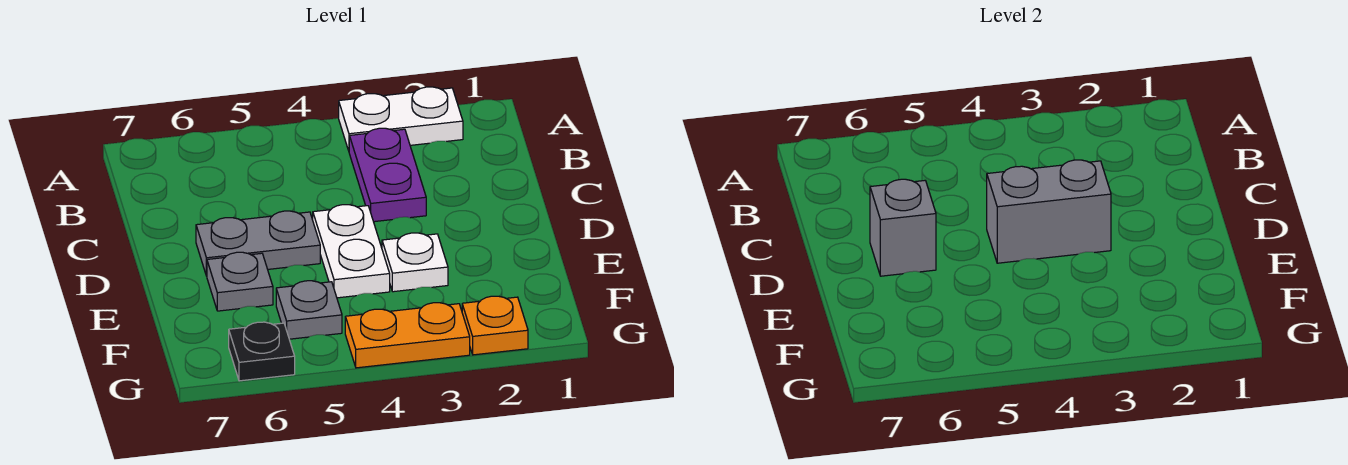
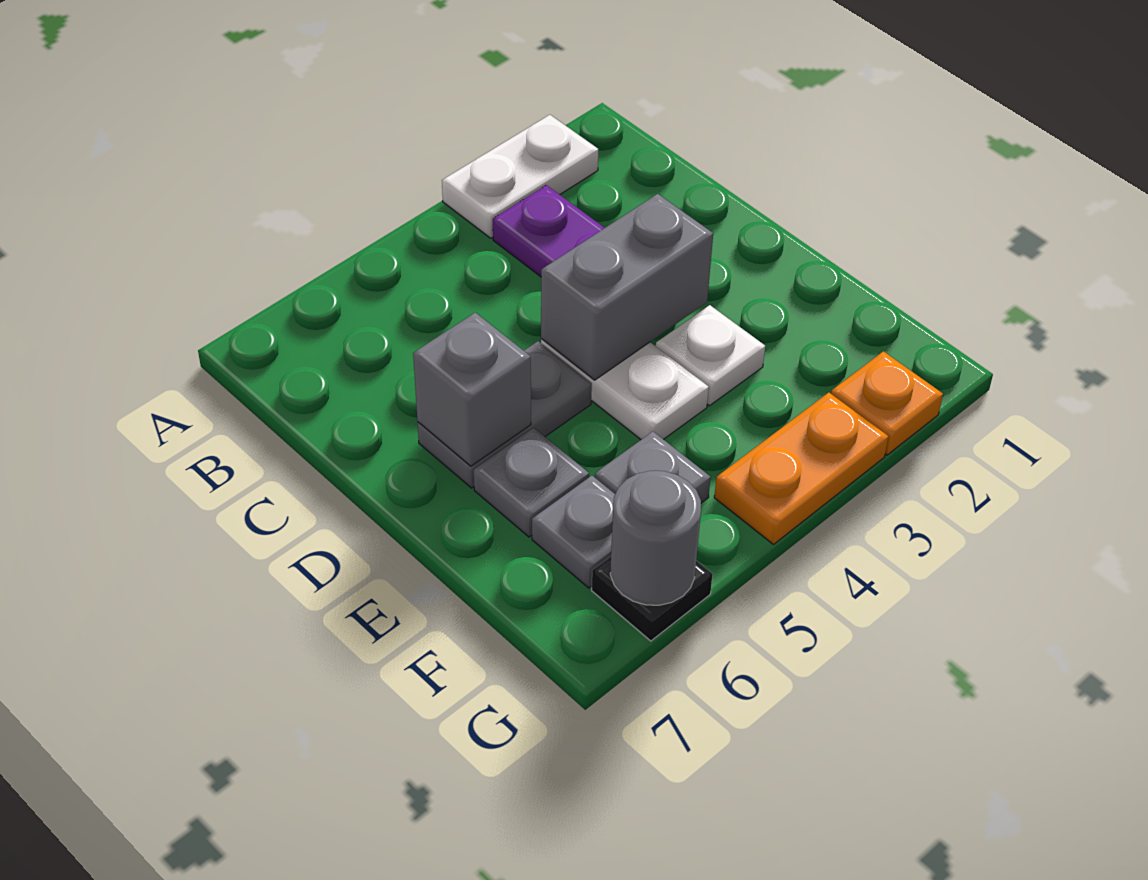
none -> grey 1x1 plate [532,476,615,588]
none -> grey 1x1 round brick [610,471,701,605]

